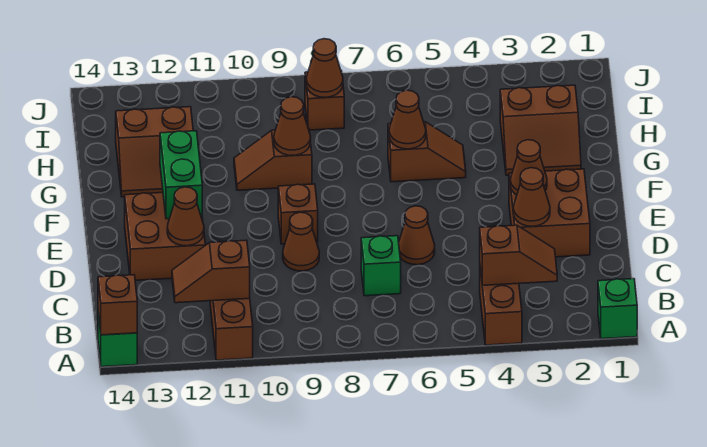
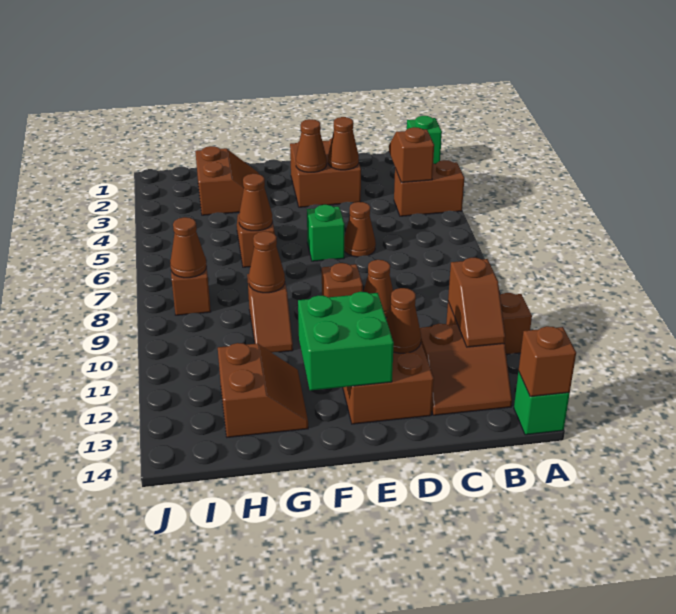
none -> brown 2x2 slope [420,324,512,415]
green 1x1 brick [361,236,401,296] -> green 1x1 brick moved to [307,205,345,261]
green 1x2 brick [160,131,202,219] -> green 2x2 brick [298,292,394,390]

